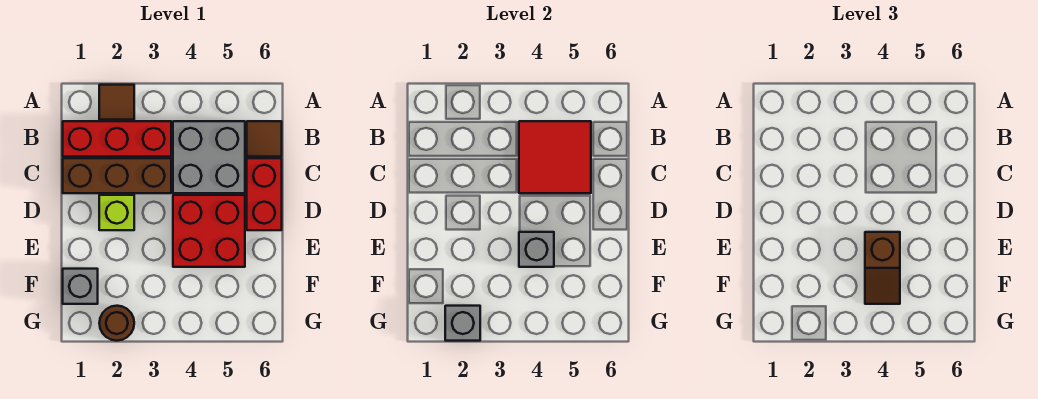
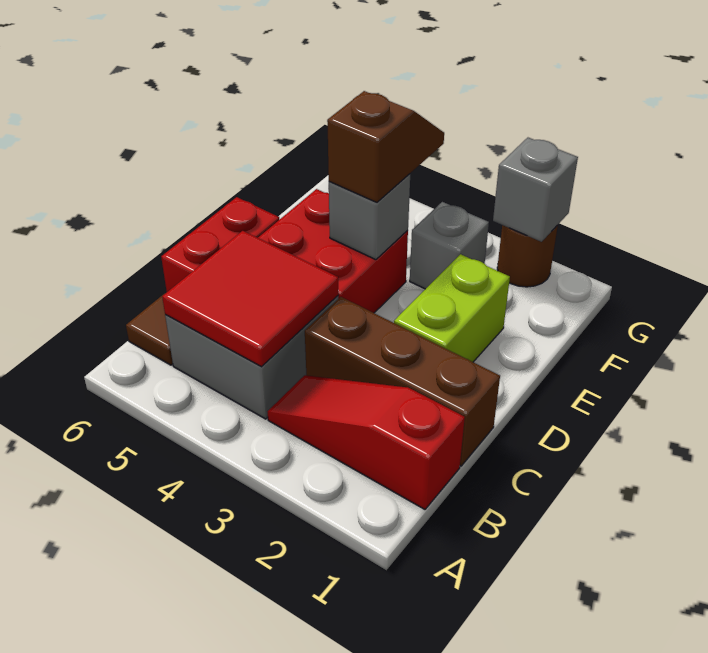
brown 1x1 tile [99,85,134,120] -> none
red 1x3 brick [63,121,171,157] -> red 1x3 slope [267,375,465,509]
lime 1x1 brick [99,195,134,230] -> lime 1x2 brick [394,254,510,362]
grey 1x1 brick [63,269,98,304] -> grey 1x1 brick moved to [410,202,489,289]

